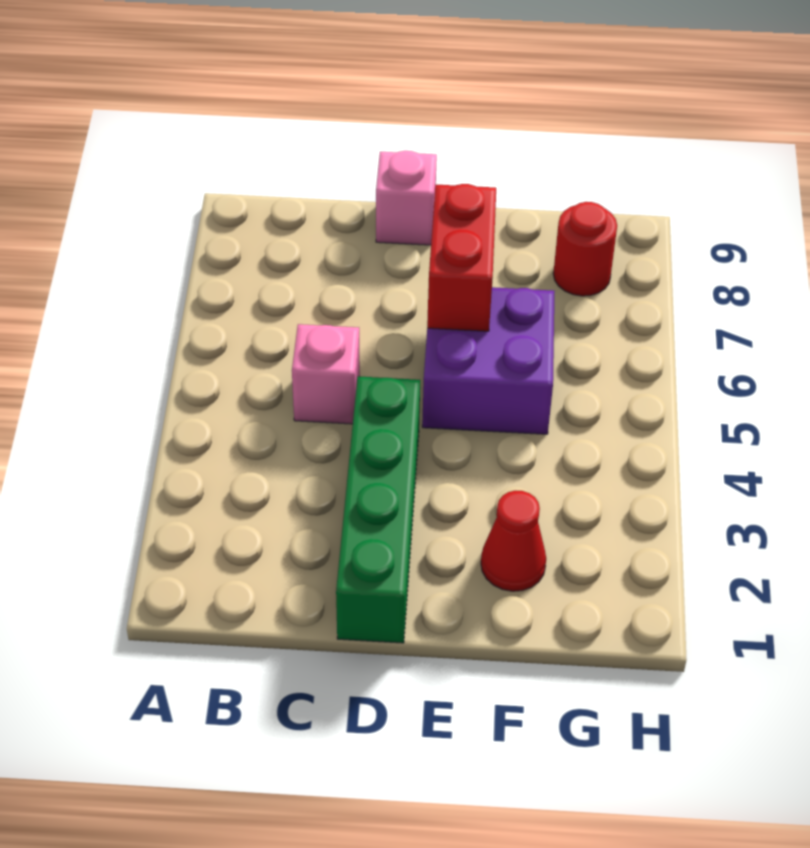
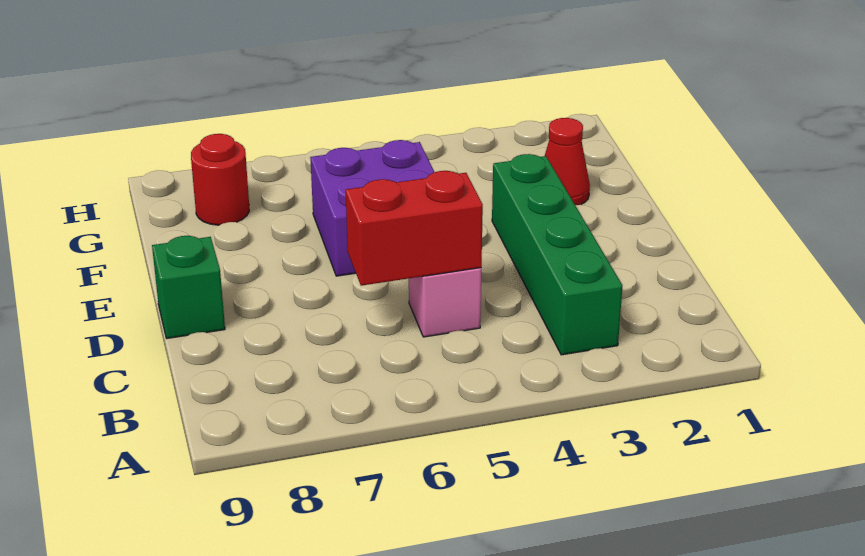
green 1x4 brick [336,376,420,643] -> green 1x4 brick turned to [492,154,622,355]
pink 1x1 brick [376,151,437,245] -> green 1x1 brick [152,236,225,338]
red 1x2 brick [427,184,496,331] -> red 1x2 brick moved to [346,171,483,286]

